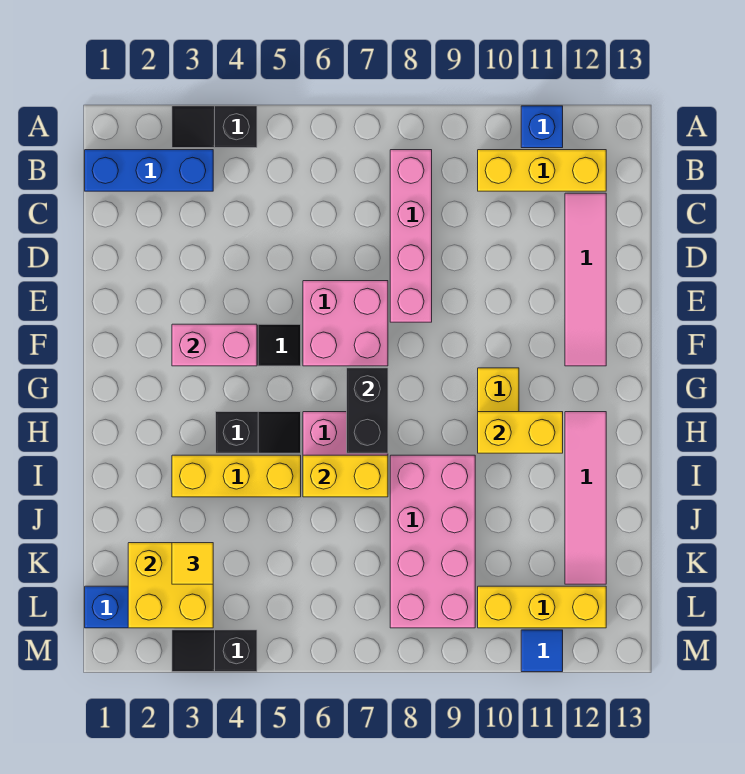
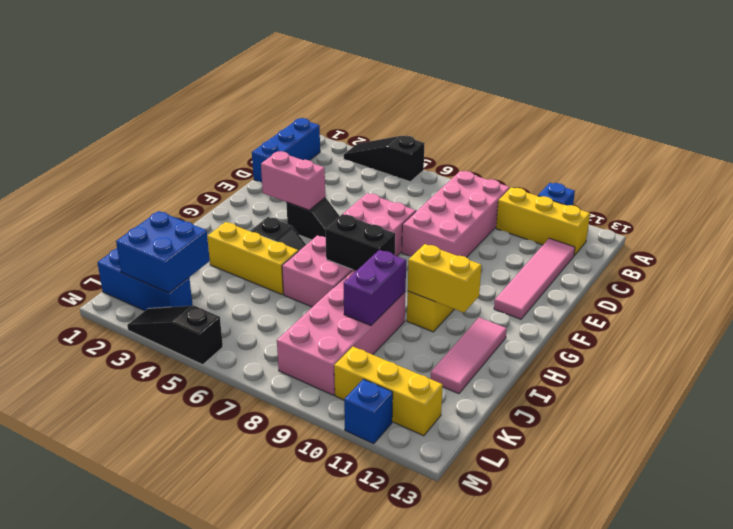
black 1x2 slope [172,106,257,148] -> black 1x3 slope [344,136,425,182]
blue 1x3 brick [85,150,213,191] -> blue 1x3 brick turned to [252,118,320,183]
pink 1x4 brick [390,150,432,322] -> pink 2x4 brick [402,171,510,258]
black 1x2 brick [347,368,388,453] -> black 1x2 brick turned to [325,214,395,271]
pink 1x4 tile [565,412,606,584] -> pink 1x3 tile [430,318,507,394]
yellow 1x2 brick [303,455,388,497] -> none
none -> purple 1x2 brick [344,250,406,326]
yellow 2x2 brick [128,543,213,628] -> blue 2x2 brick [116,211,210,293]
yellow 1x1 tile [172,543,213,584] -> none
black 1x2 slope [172,630,257,672] -> black 1x3 slope [127,306,223,365]
blue 1x1 tile [521,630,563,672] -> blue 1x1 brick [344,379,393,444]

